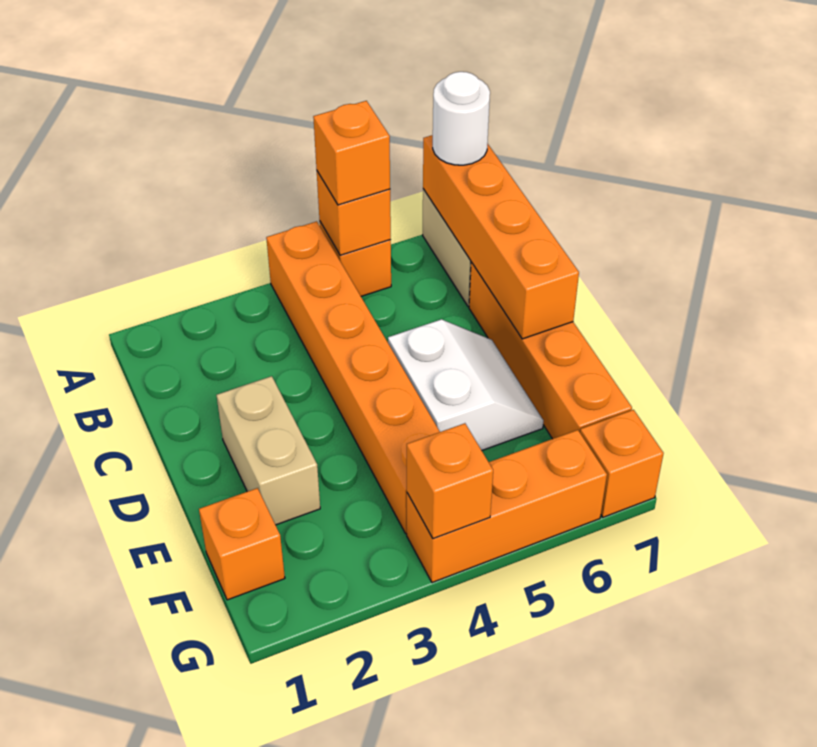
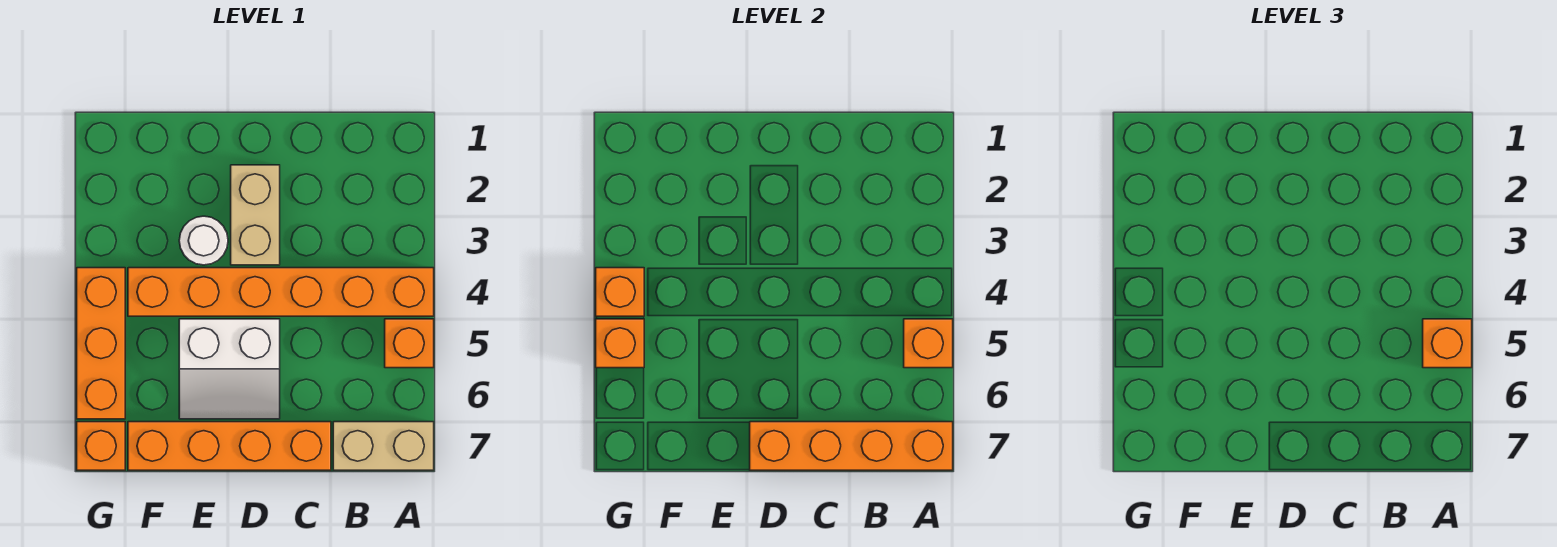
white 1x1 round brick [433,72,490,165] -> white 1x1 round brick moved to [179,216,228,265]
tan 1x2 brick [217,376,320,525] -> tan 1x2 brick turned to [231,165,280,265]
orange 1x1 brick [199,488,285,600] -> orange 1x1 brick moved to [596,319,644,368]

